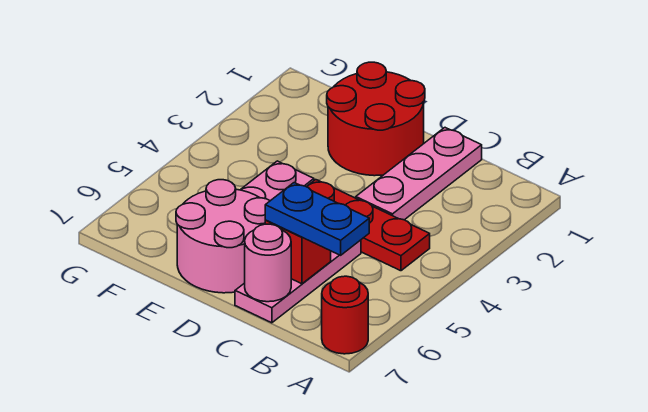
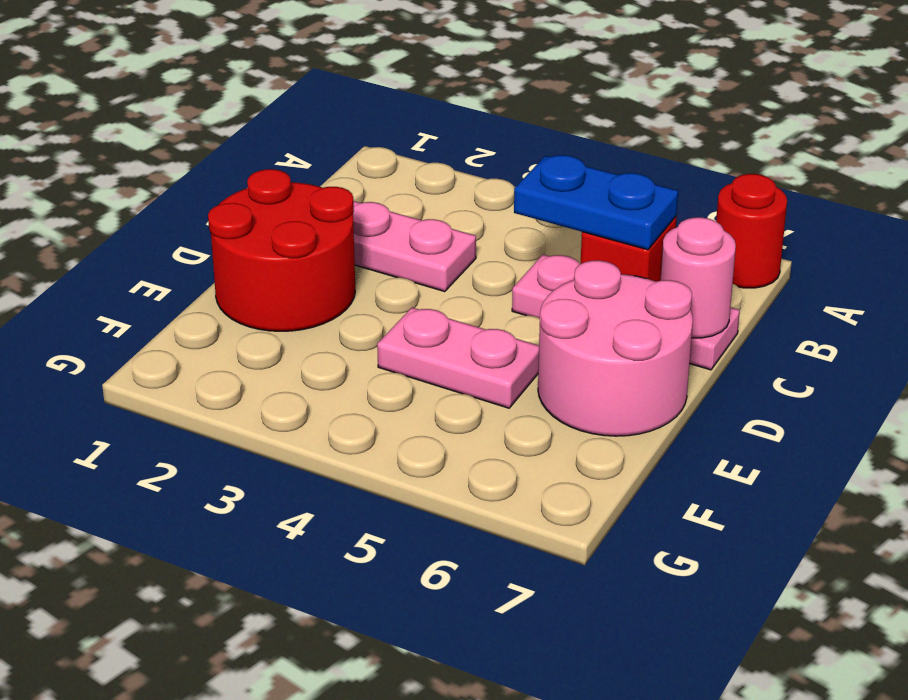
red 1x3 plate [307,180,430,271] -> none
blue 1x2 plate [265,183,369,255] -> blue 1x2 plate turned to [514,155,678,250]

